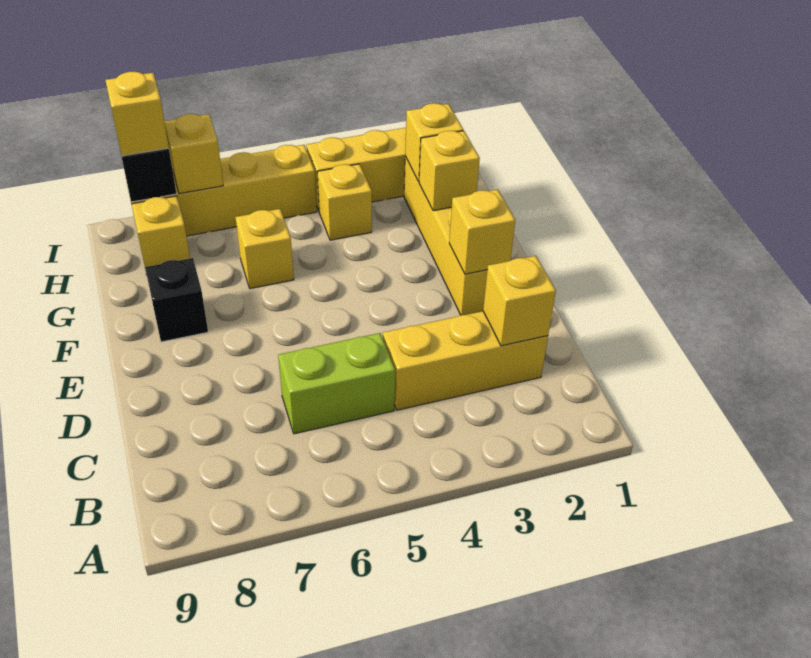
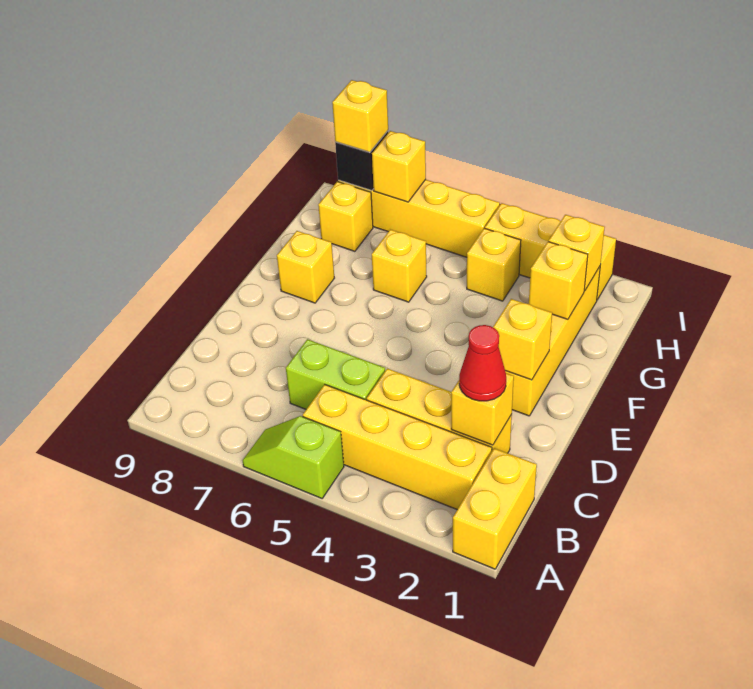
none -> yellow 1x2 brick [453,448,537,569]
none -> lime 1x2 slope [243,416,344,498]
none -> yellow 1x4 brick [303,385,492,510]
none -> red 1x1 cone [459,325,506,401]
black 1x1 brick [145,258,208,342] -> yellow 1x1 brick [277,231,334,303]

